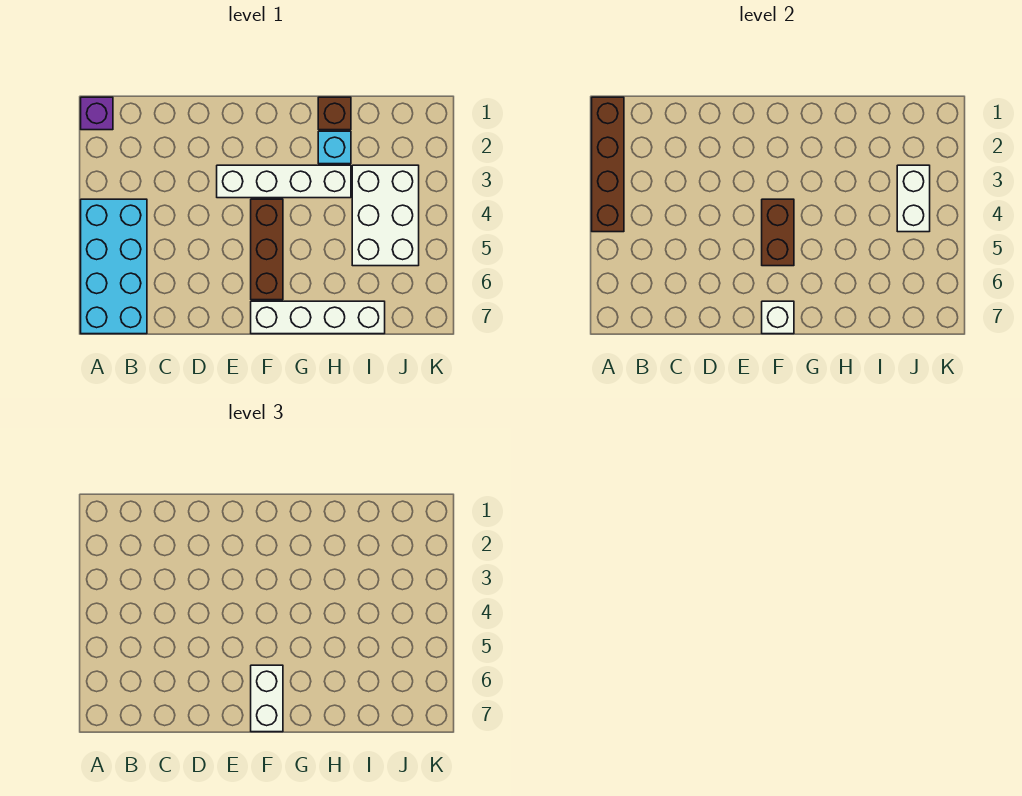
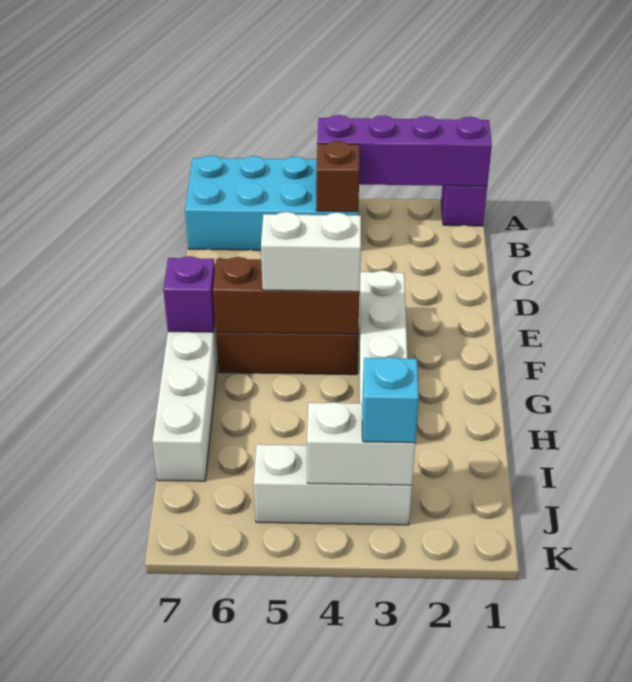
brown 1x4 brick [592,97,624,232] -> purple 1x4 brick [317,115,492,186]
brown 1x2 brick [762,199,794,266] -> brown 1x3 brick [213,257,360,334]
white 1x2 brick [251,665,283,732] -> white 1x2 brick moved to [261,212,361,292]
white 1x1 brick [762,301,794,334] -> purple 1x1 brick [163,256,215,332]
brown 1x1 brick [318,97,351,130] -> brown 1x1 brick moved to [316,141,359,212]
cyan 1x1 brick [318,131,351,164] -> cyan 1x1 brick moved to [362,357,419,443]
white 2x3 brick [352,165,419,266] -> white 1x3 brick [254,444,412,525]

